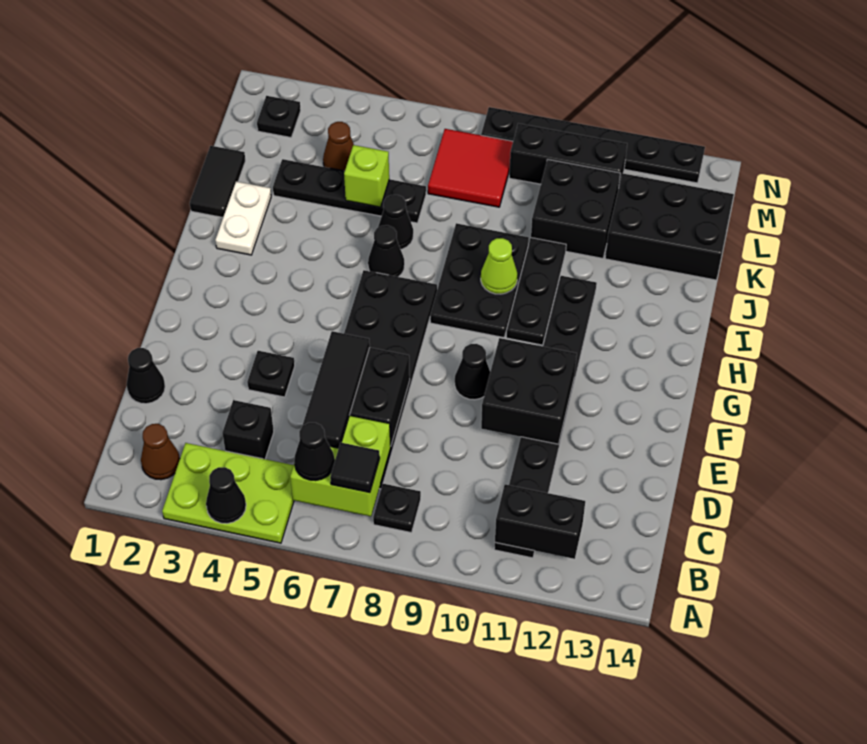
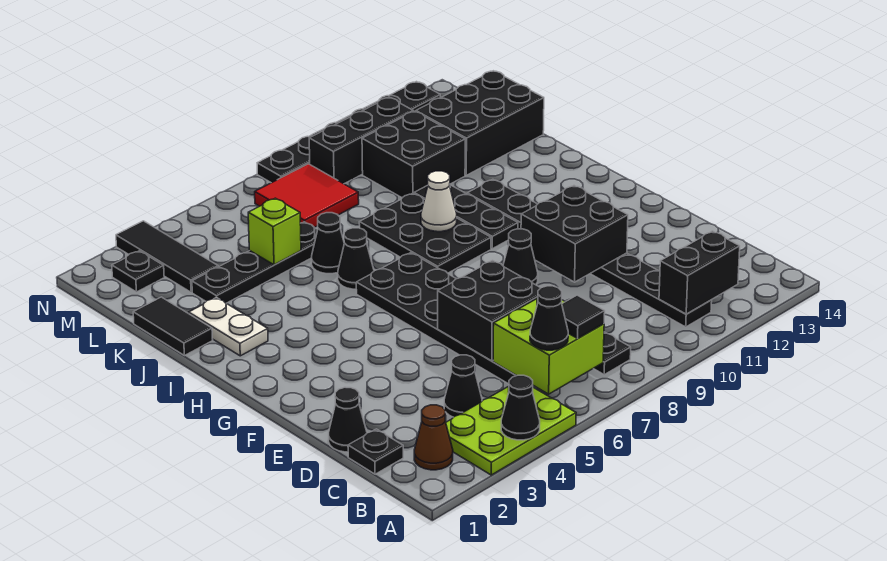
black 1x1 brick [222,400,274,459] -> black 1x1 cone [444,355,482,417]
black 1x3 tile [302,331,370,448] -> black 1x3 tile moved to [116,221,218,292]
black 1x1 plate [247,351,295,397] -> black 1x1 plate moved to [348,429,403,474]
lime 1x1 cone [481,238,518,294] -> white 1x1 cone [421,171,457,232]
brown 1x1 cone [323,122,354,171] -> none

